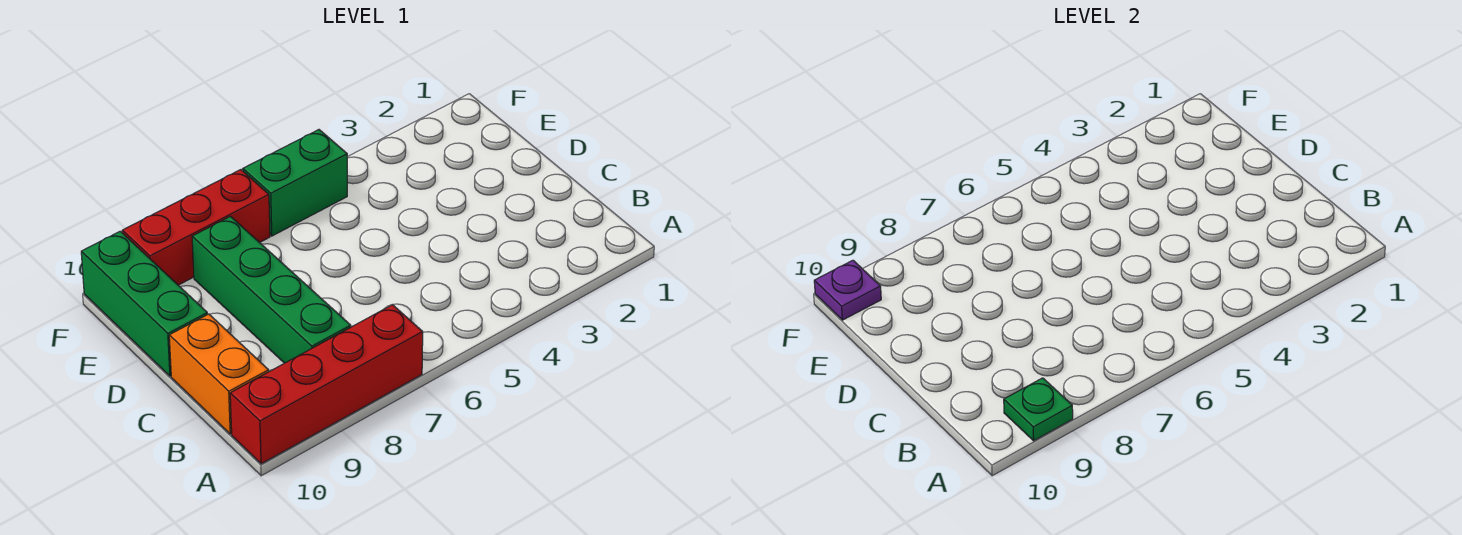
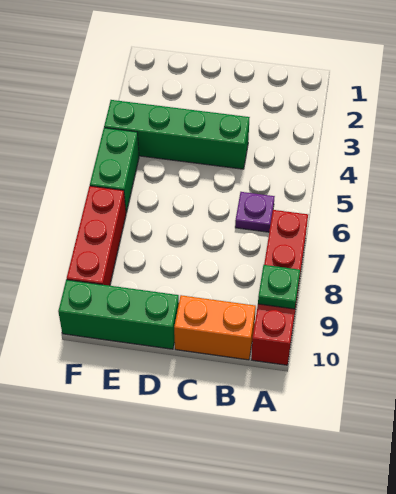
green 1x4 brick [192,216,351,363] -> green 1x4 brick moved to [104,100,250,169]
purple 1x1 plate [814,260,881,320] -> purple 1x1 plate moved to [235,192,275,232]

